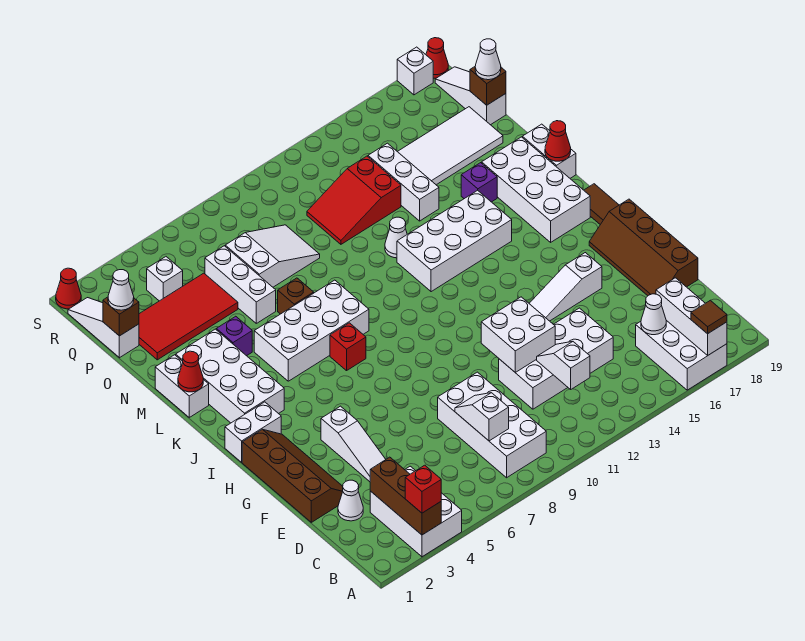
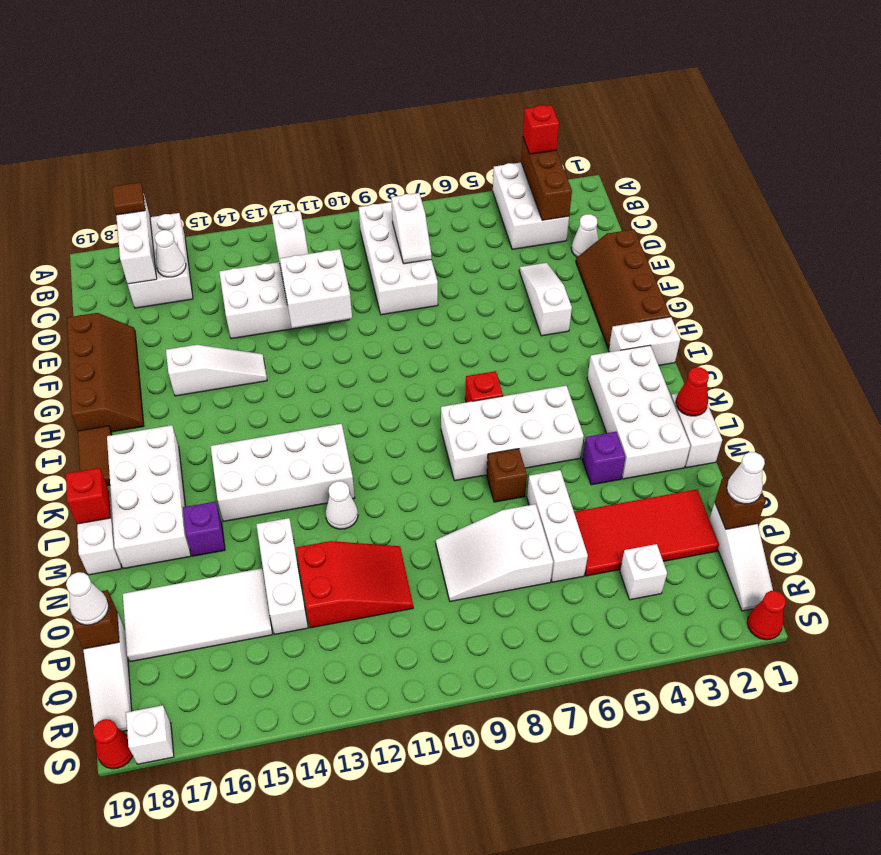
red 1x1 cone [545,121,571,161] -> red 1x1 brick [66,468,111,524]

